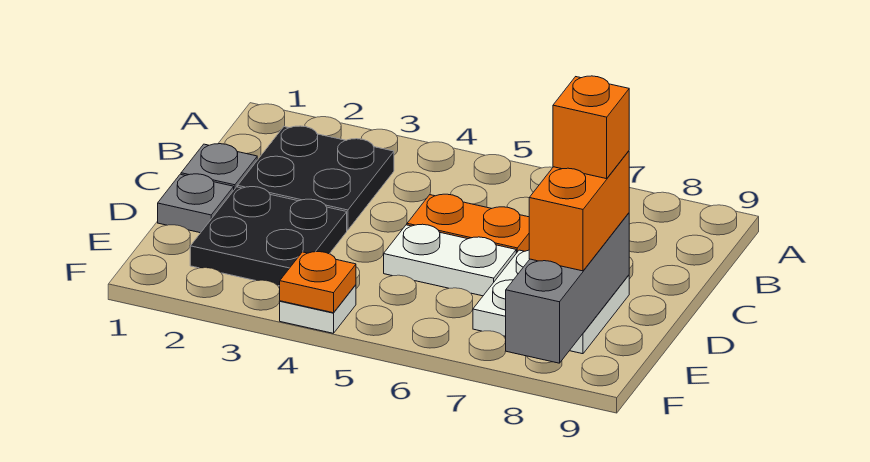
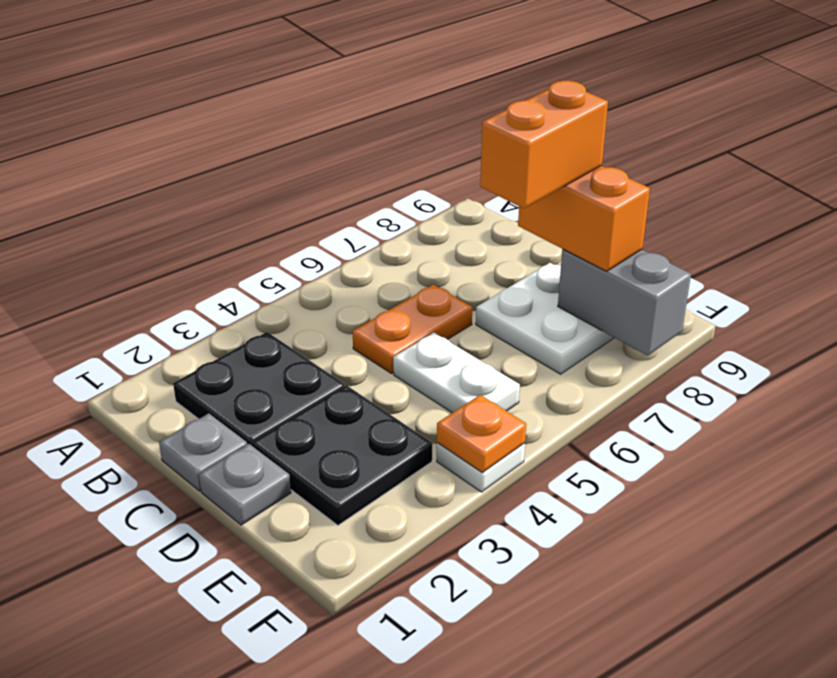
white 1x2 plate [384,224,516,296] -> white 1x2 plate turned to [393,333,520,413]
grey 1x3 brick [506,213,629,363] -> grey 1x2 brick [558,249,691,356]
orange 1x1 brick [553,76,629,179] -> orange 1x2 brick [480,81,608,209]

